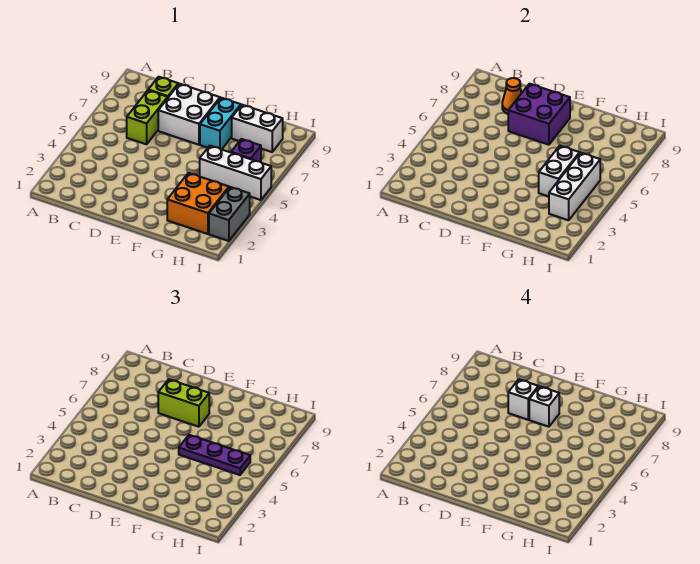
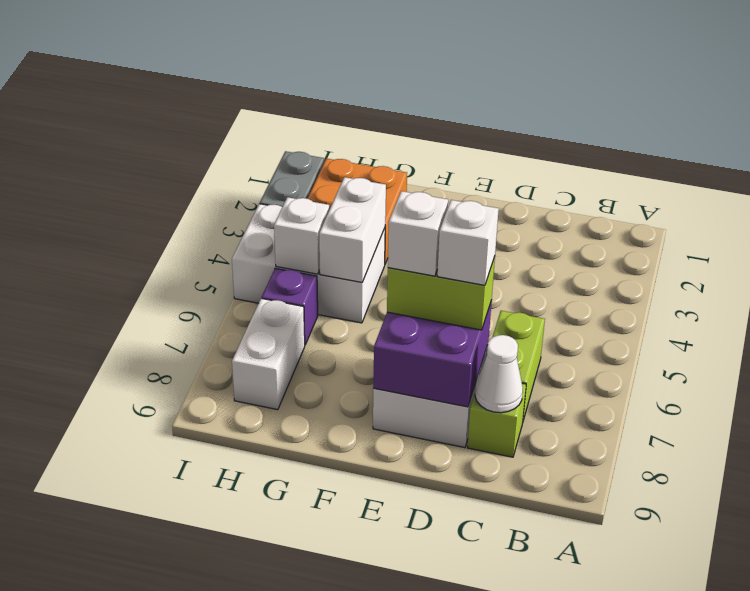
orange 1x1 cone [502,78,521,114] -> white 1x1 cone [475,335,523,413]
purple 1x3 plate [179,435,250,475] -> none
cyan 1x2 brick [200,98,241,149] -> none
white 1x3 brick [200,146,271,200] -> white 2x3 brick [232,204,385,323]
white 1x2 brick [232,105,283,152] -> white 1x2 brick turned to [232,298,305,410]
white 1x3 brick [549,153,600,220] -> white 1x1 brick [274,197,330,274]

